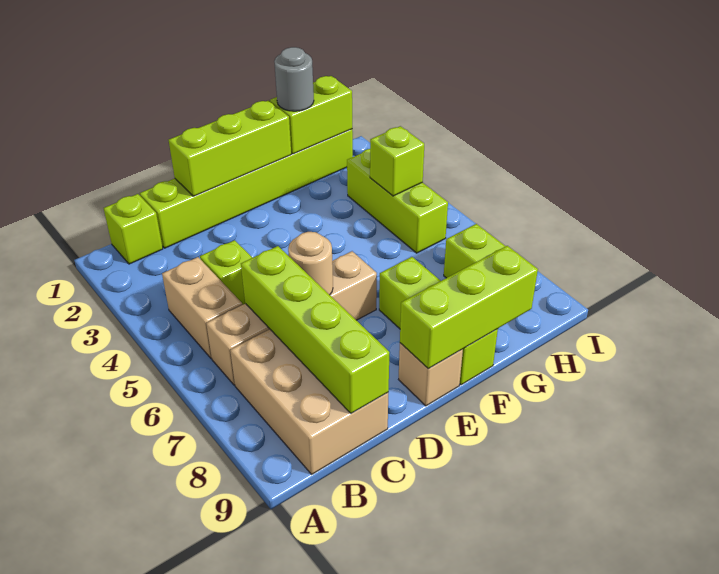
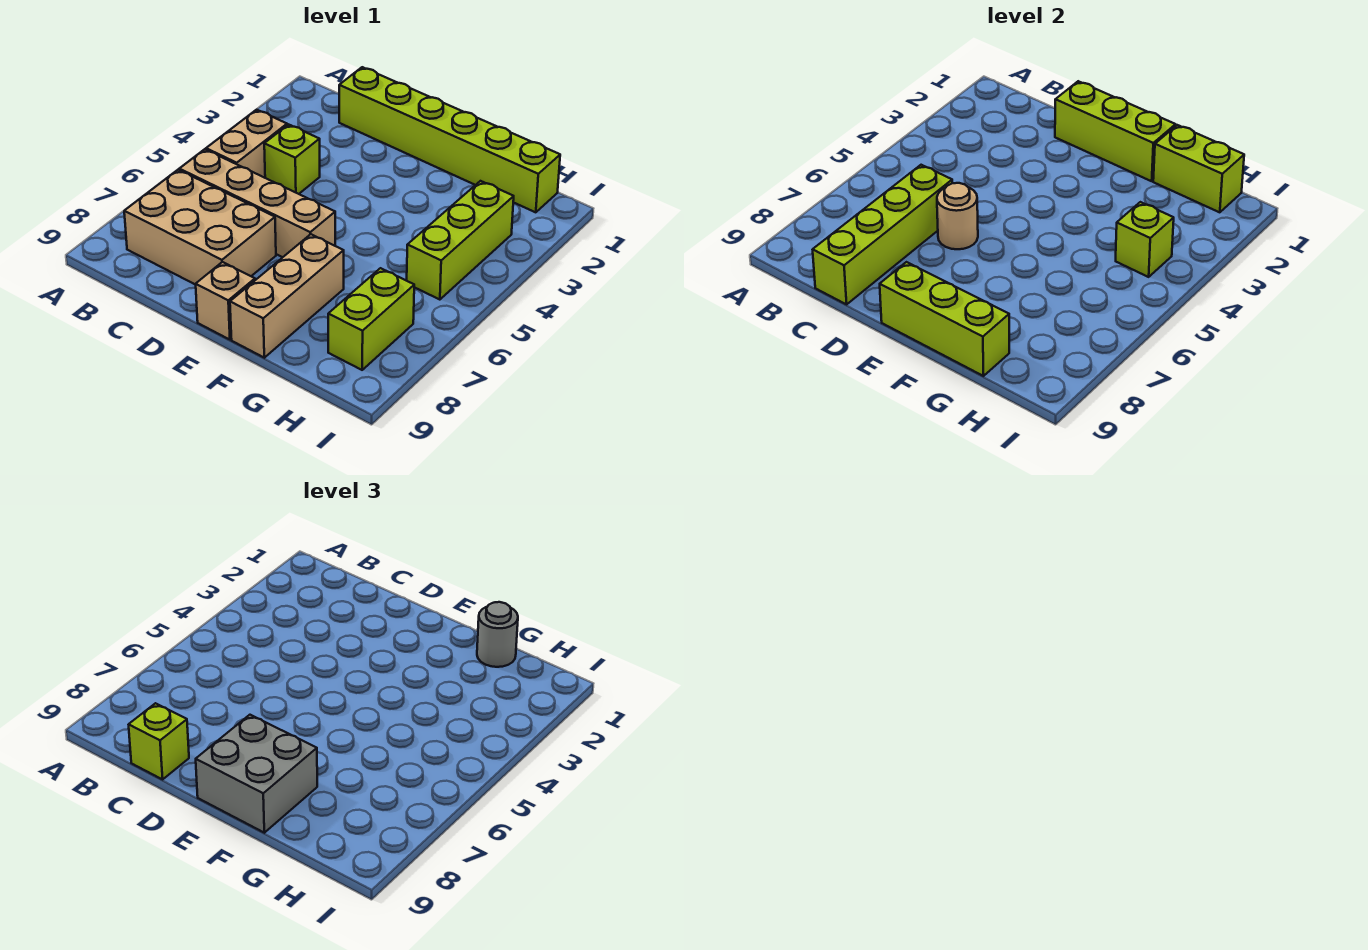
lime 1x1 brick [104,194,163,264] -> lime 1x1 brick moved to [129,703,189,779]
tan 2x3 brick [230,330,388,474] -> tan 2x3 brick turned to [124,170,276,285]
none -> grey 2x2 brick [196,715,317,833]
lime 1x3 brick [379,257,498,385] -> tan 1x3 brick [230,234,344,358]

